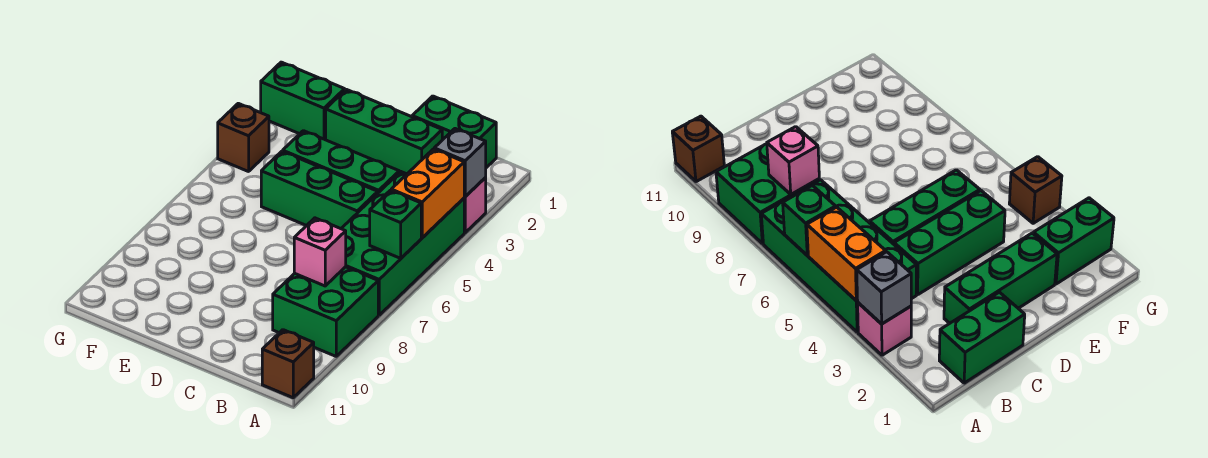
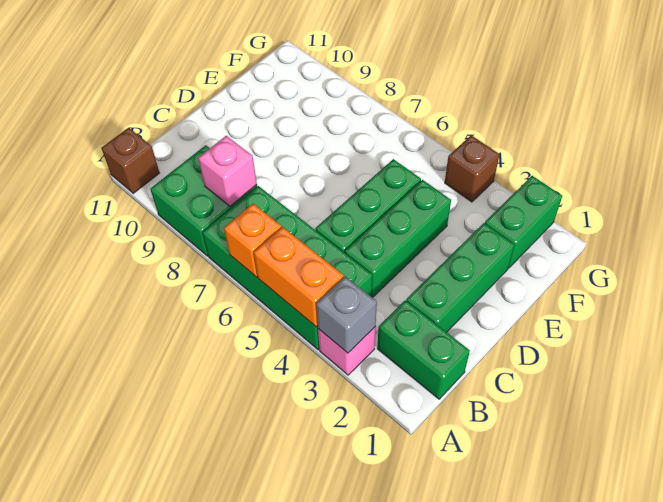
green 1x1 brick [370,190,421,258] -> orange 1x1 brick [224,204,281,277]
green 1x2 brick [412,96,496,168] -> green 1x2 brick turned to [377,300,470,399]

